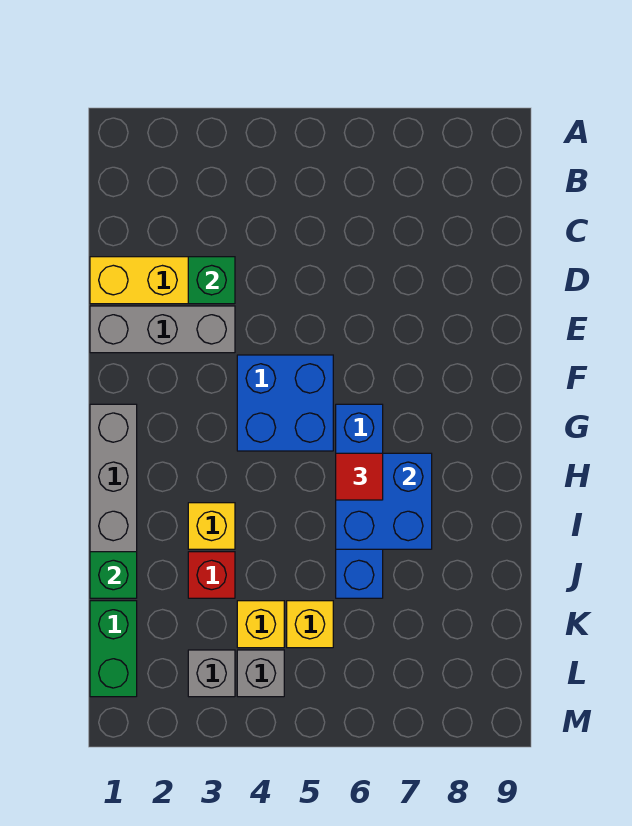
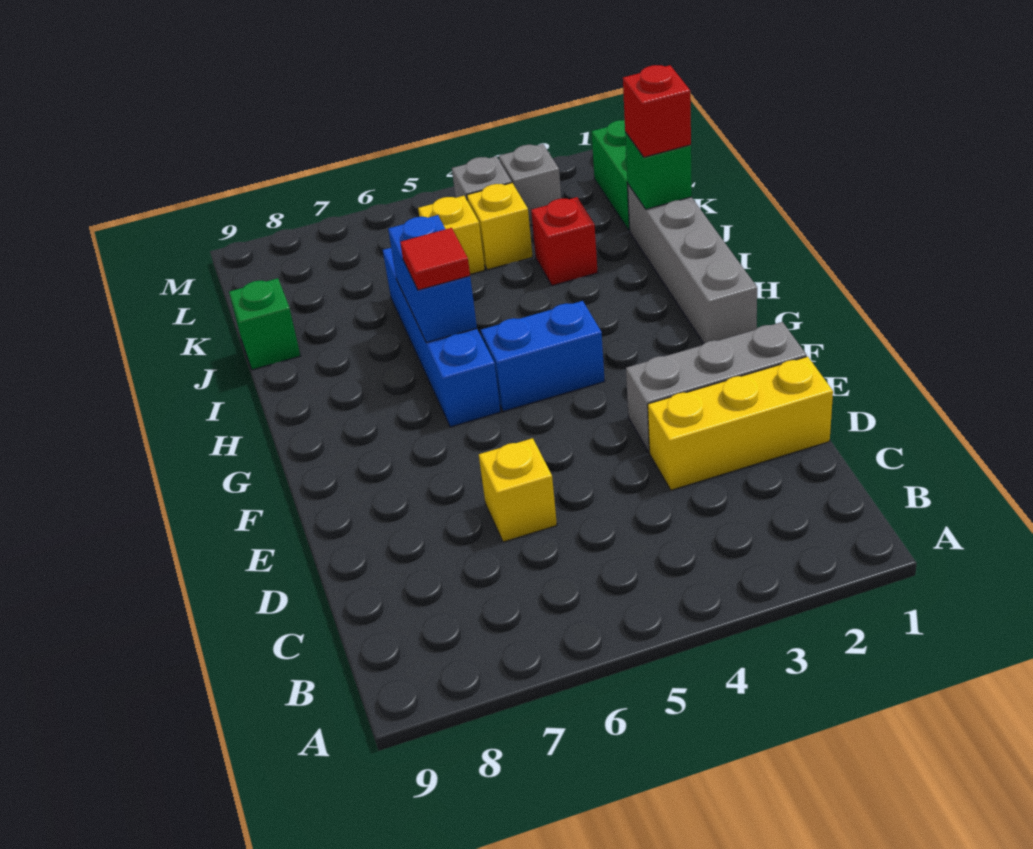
green 1x1 brick [188,257,235,304] -> green 1x1 brick moved to [229,278,300,370]
blue 2x2 brick [237,355,333,451] -> blue 1x2 brick [481,301,605,411]
blue 2x2 brick [336,453,432,549] -> blue 1x2 brick [388,215,477,343]
yellow 1x1 brick [188,503,235,549] -> yellow 1x1 brick moved to [479,438,557,542]
none -> red 1x1 brick [623,65,691,157]

